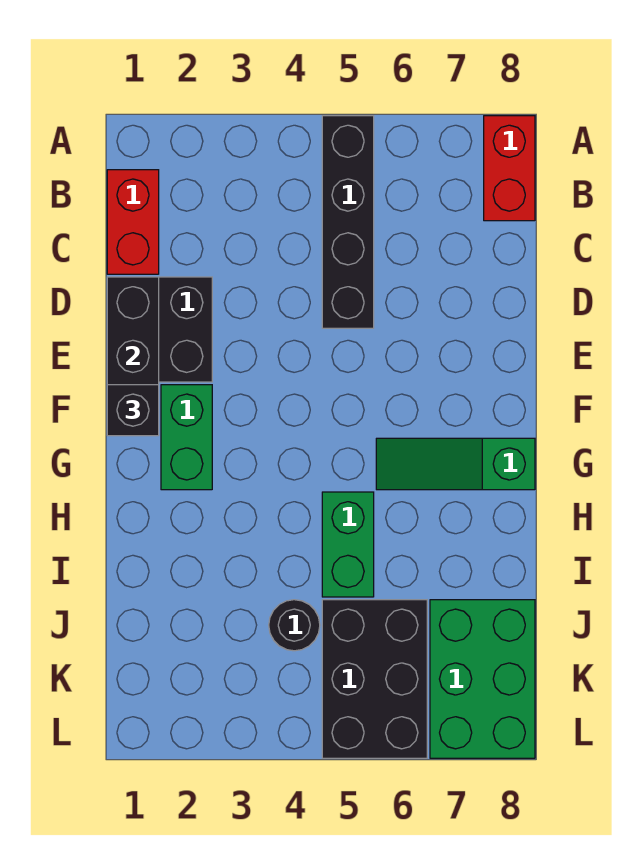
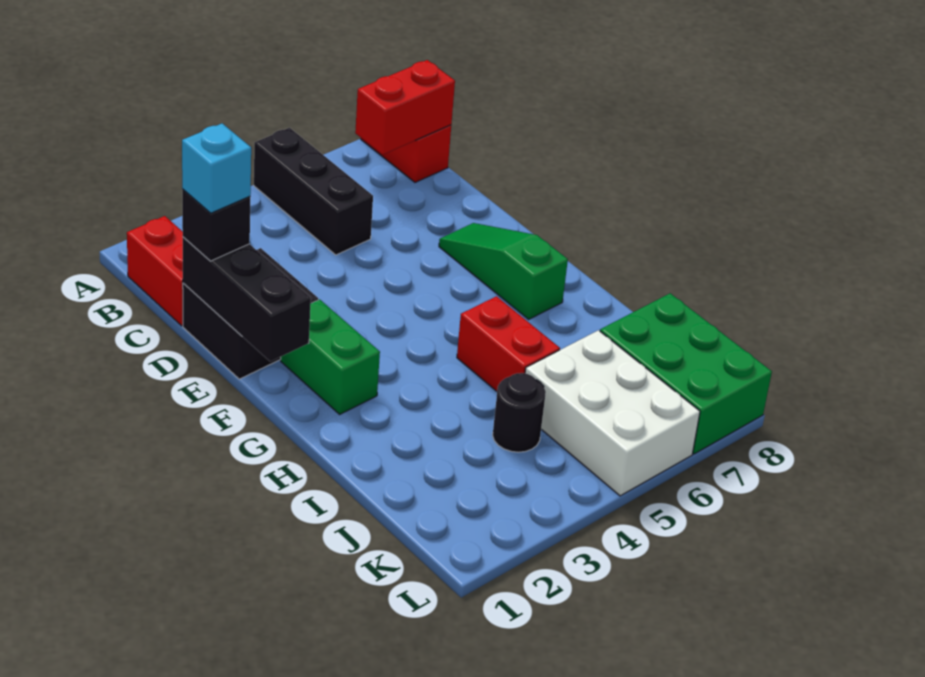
black 1x4 brick [322,116,374,328] -> black 1x3 brick [254,128,373,255]
none -> red 1x2 brick [355,60,455,155]
none -> cyan 1x1 brick [182,123,251,213]
black 1x1 brick [107,385,159,436] -> black 1x1 brick moved to [182,189,250,261]
green 1x3 slope [376,438,535,490] -> green 1x3 slope turned to [439,223,568,319]
green 1x2 brick [322,492,374,597] -> red 1x2 brick [457,296,560,391]
black 2x3 brick [322,600,427,758] -> white 2x3 brick [525,330,700,496]

